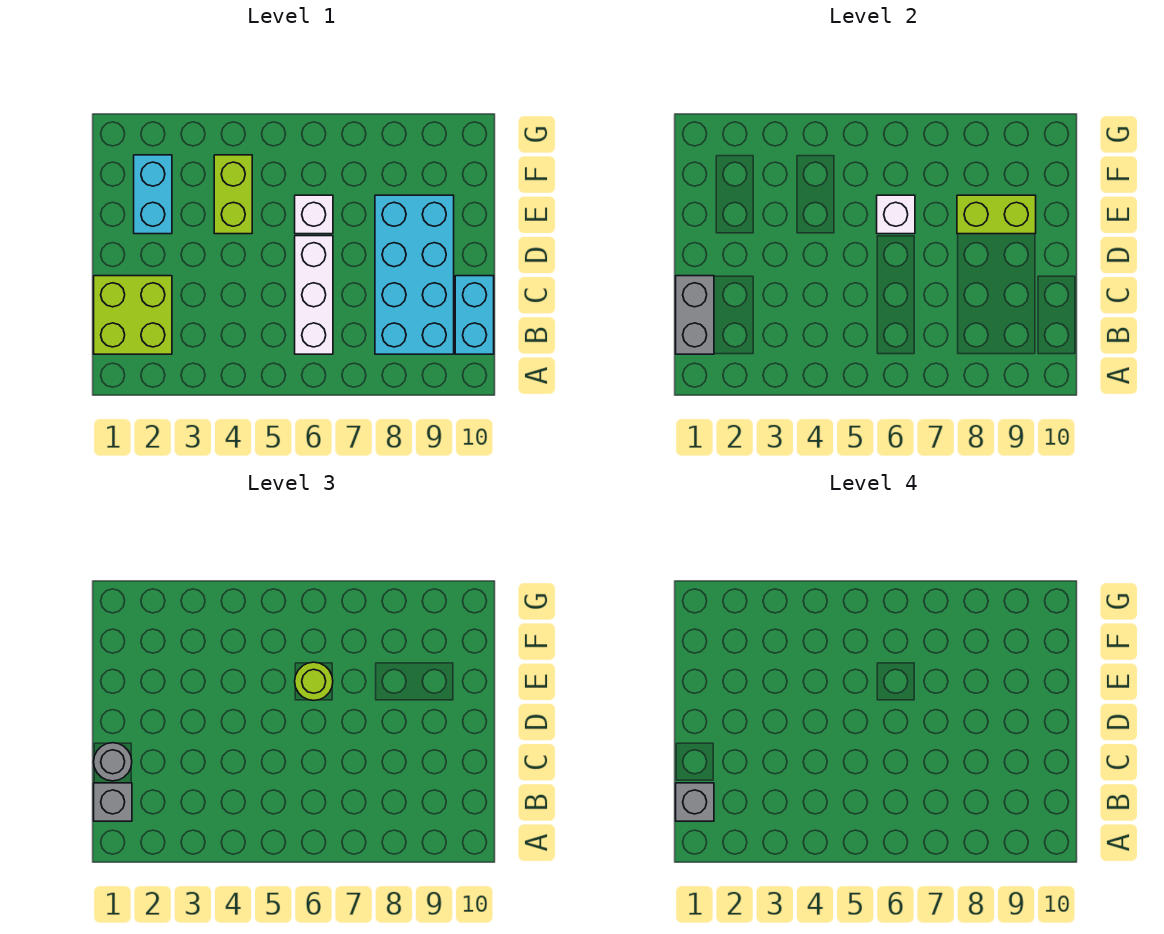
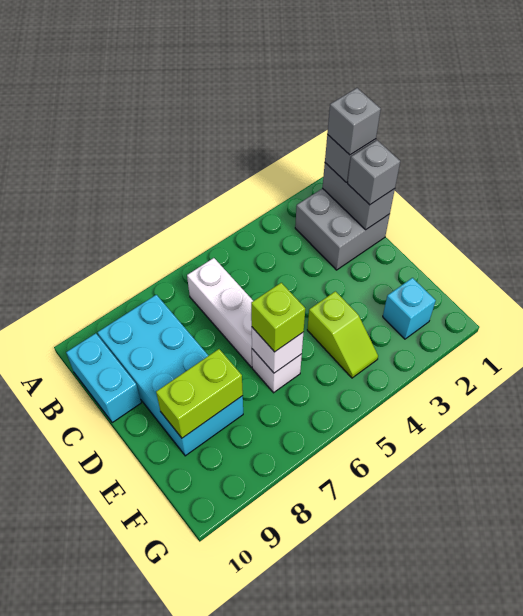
lime 2x2 brick [94,276,172,354] -> grey 2x2 brick [295,188,390,270]
grey 1x1 round brick [94,743,132,781] -> grey 1x1 brick [348,140,400,205]
cyan 1x2 brick [134,155,172,234] -> cyan 1x1 brick [383,278,436,339]
lime 1x2 brick [214,155,252,234] -> lime 1x2 slope [307,291,378,378]
lime 1x1 round brick [295,662,333,701] -> lime 1x1 brick [251,283,305,352]

